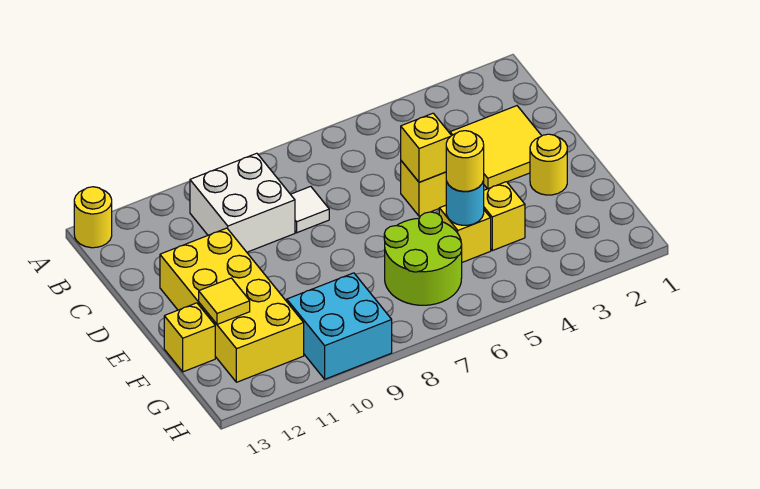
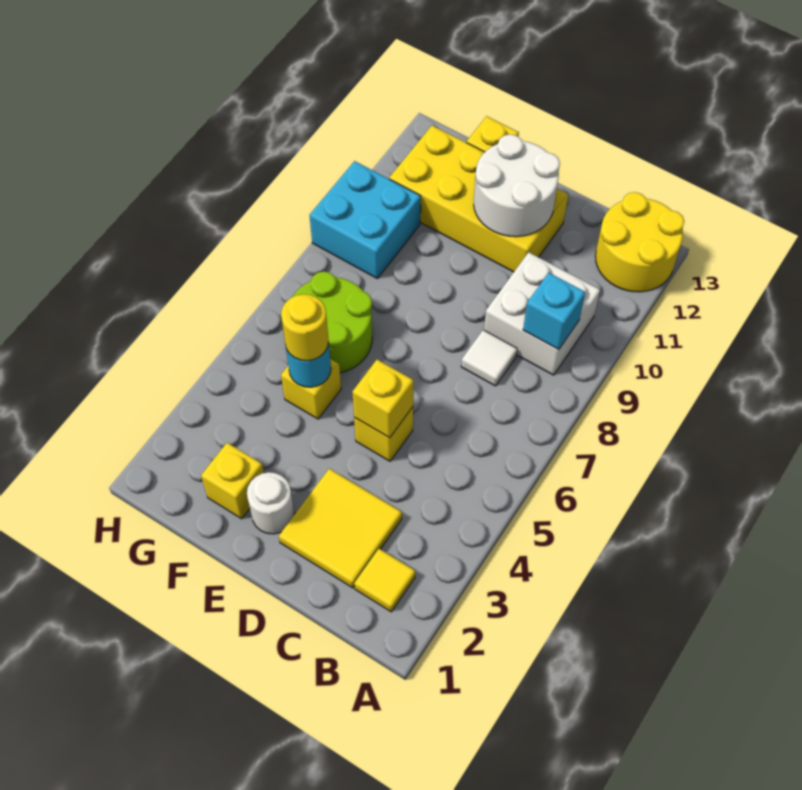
yellow 1x1 round brick [74,187,112,248] -> yellow 2x2 round brick [595,192,684,292]
none -> cyan 1x1 brick [523,273,585,350]
none -> white 2x2 round brick [474,134,560,237]
yellow 1x1 round brick [530,134,567,195] -> white 1x1 round brick [247,472,294,534]
yellow 1x1 brick [484,182,525,251] -> yellow 1x1 brick moved to [201,443,264,519]
yellow 1x1 tile [199,278,250,324] -> yellow 1x1 tile moved to [354,549,415,612]

